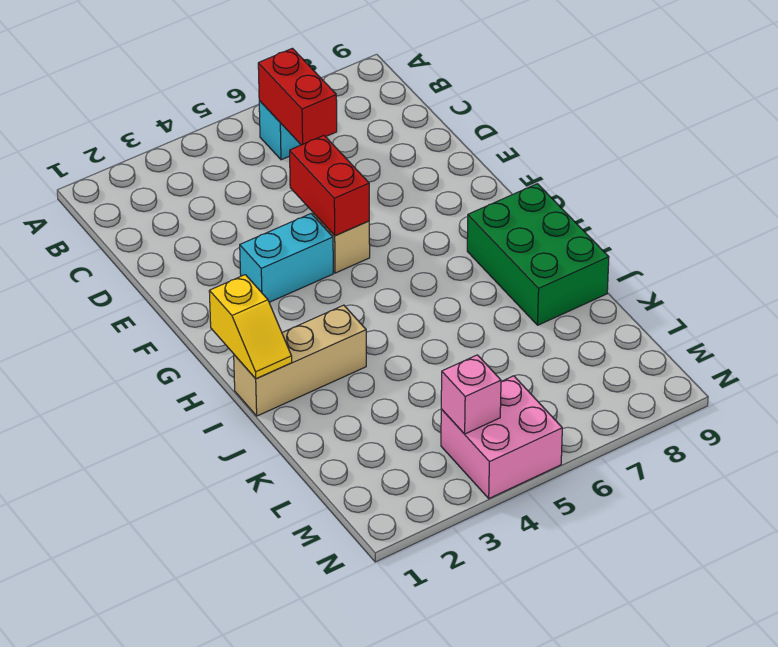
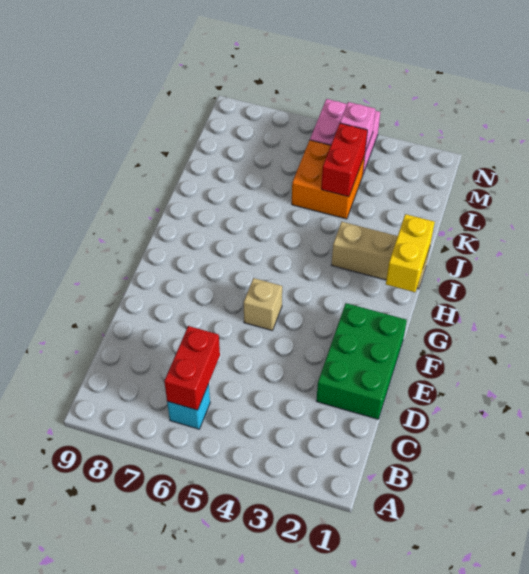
red 1x2 brick [290,136,369,236] -> red 1x2 brick moved to [321,123,367,197]
cyan 1x2 brick [240,214,333,302] -> none
yellow 1x2 slope [209,275,292,379] -> yellow 1x2 brick [386,214,435,292]
green 2x3 brick [467,184,609,325] -> green 2x3 brick moved to [316,303,407,419]
none -> orange 2x2 brick [292,140,365,219]

